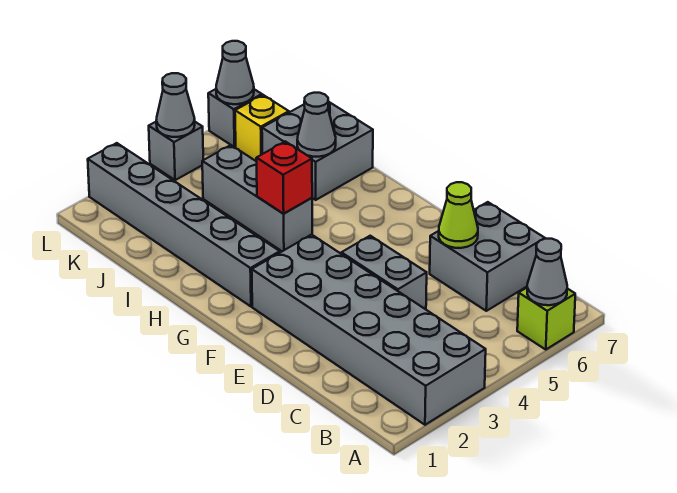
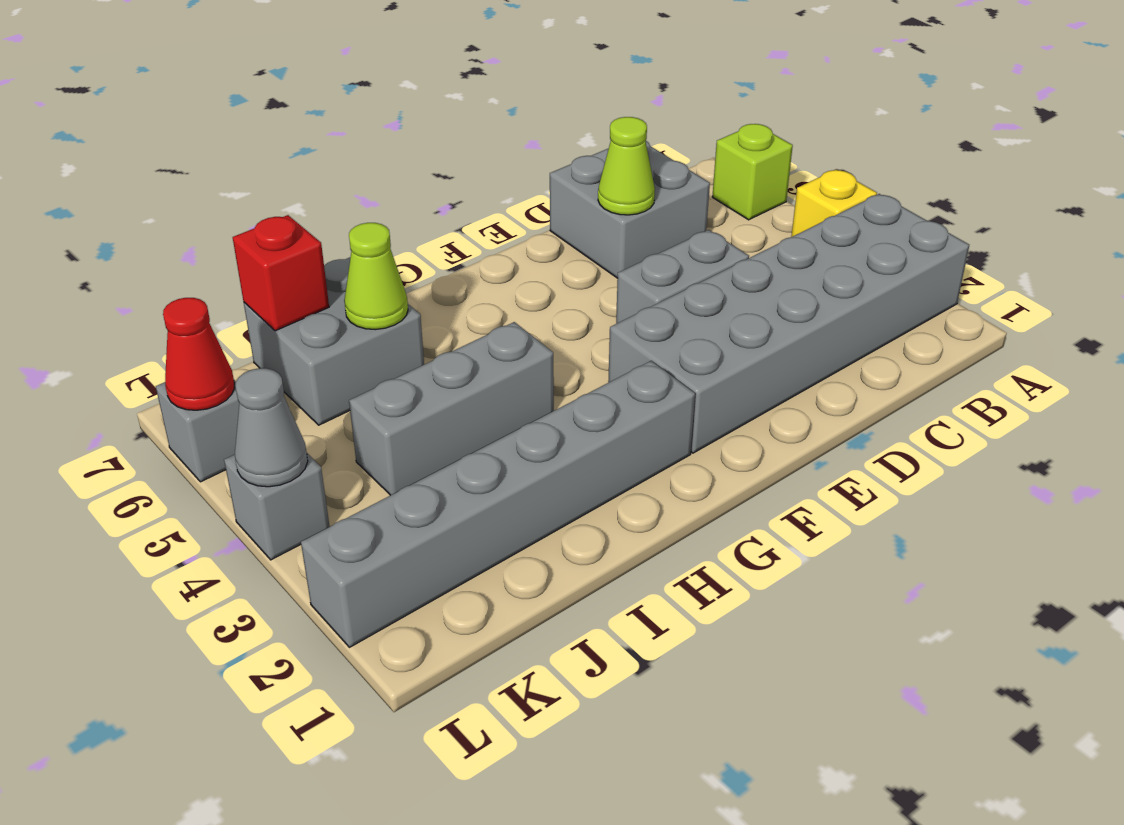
grey 1x1 cone [527,239,567,305] -> none
red 1x1 brick [256,141,312,214] -> red 1x1 brick moved to [233,215,329,331]
grey 1x1 cone [297,93,336,157] -> lime 1x1 cone [344,223,408,330]
yellow 1x1 brick [235,95,289,162] -> yellow 1x1 brick moved to [791,170,877,237]
grey 1x1 cone [216,41,254,104] -> red 1x1 cone [163,298,234,410]

